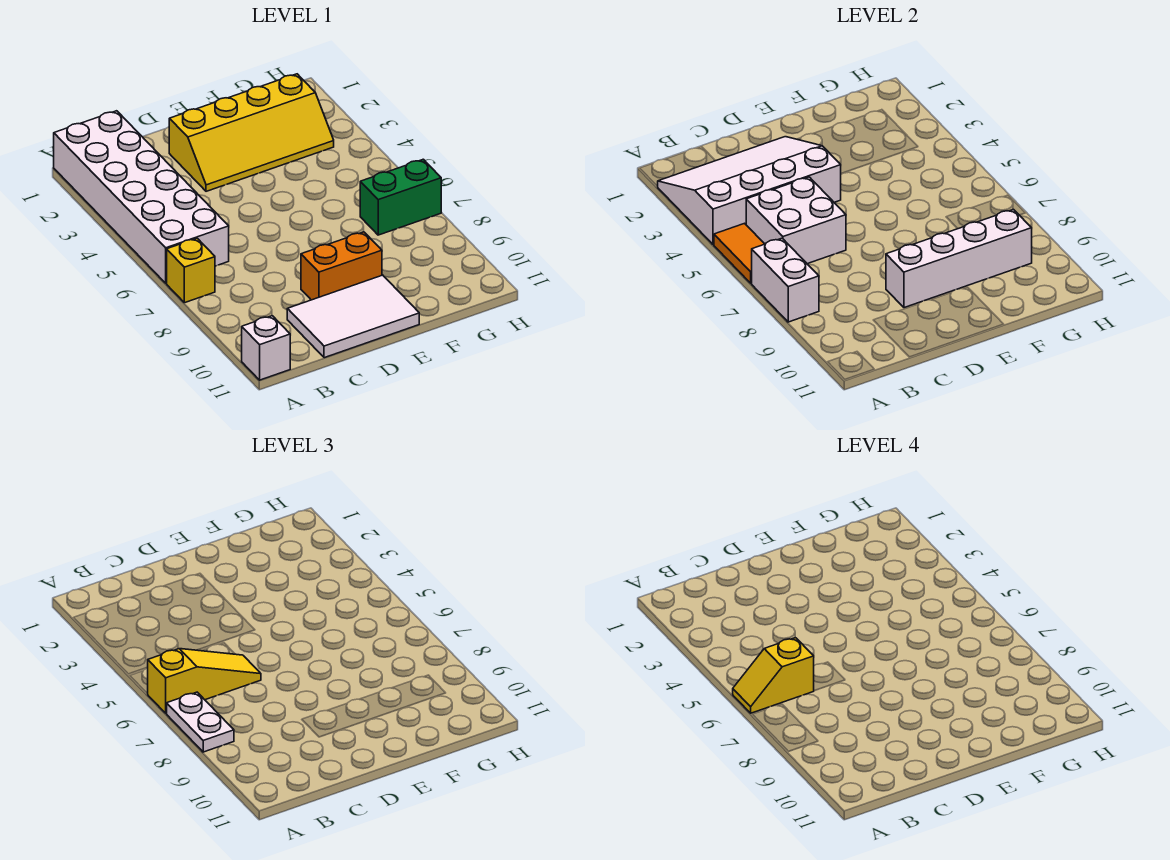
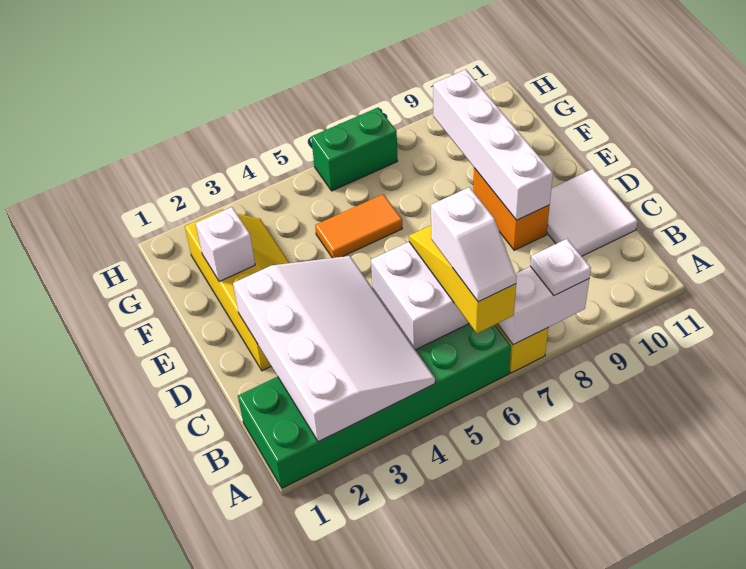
white 2x6 brick [54,111,229,283] -> green 2x6 brick [238,324,511,488]
white 3x4 slope [657,137,841,245] -> white 3x4 slope turned to [233,256,435,442]
orange 1x2 tile [714,223,764,283] -> orange 1x2 tile moved to [315,194,402,258]
yellow 1x2 slope [733,638,814,713] -> white 1x2 slope [431,187,517,302]
white 1x2 plate [167,692,234,752] -> white 1x1 plate [530,239,591,296]
white 1x1 brick [242,316,290,380] -> white 1x1 brick moved to [196,207,255,282]
white 2x3 tile [287,275,419,358] -> white 2x2 tile [547,169,638,256]
green 1x2 brick [360,159,441,235] -> green 1x2 brick turned to [311,108,398,191]

